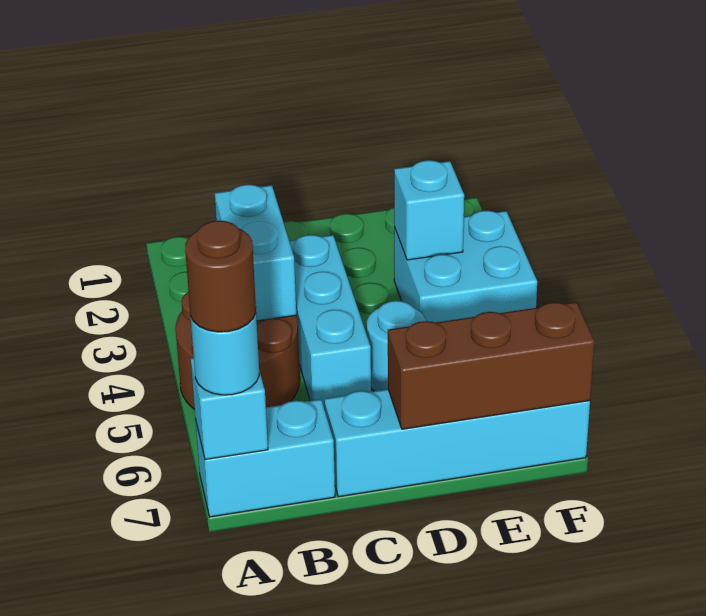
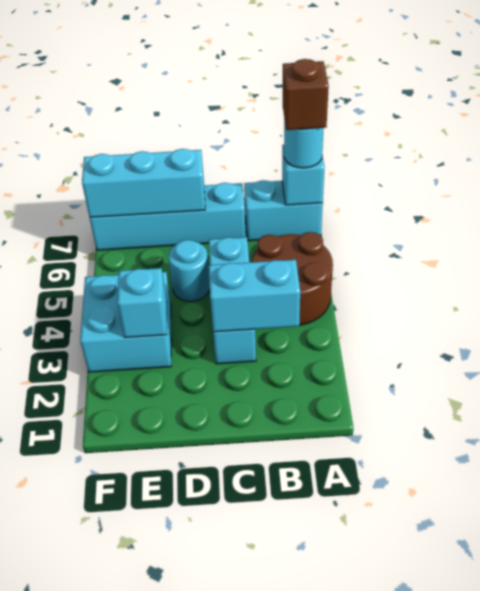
brown 1x1 round brick [185,221,256,332] -> brown 1x1 brick [283,59,329,130]
cyan 1x2 brick [215,185,296,321] -> cyan 1x2 brick turned to [209,260,300,332]
brown 1x3 brick [388,302,594,429] -> cyan 1x3 brick [82,149,205,217]

